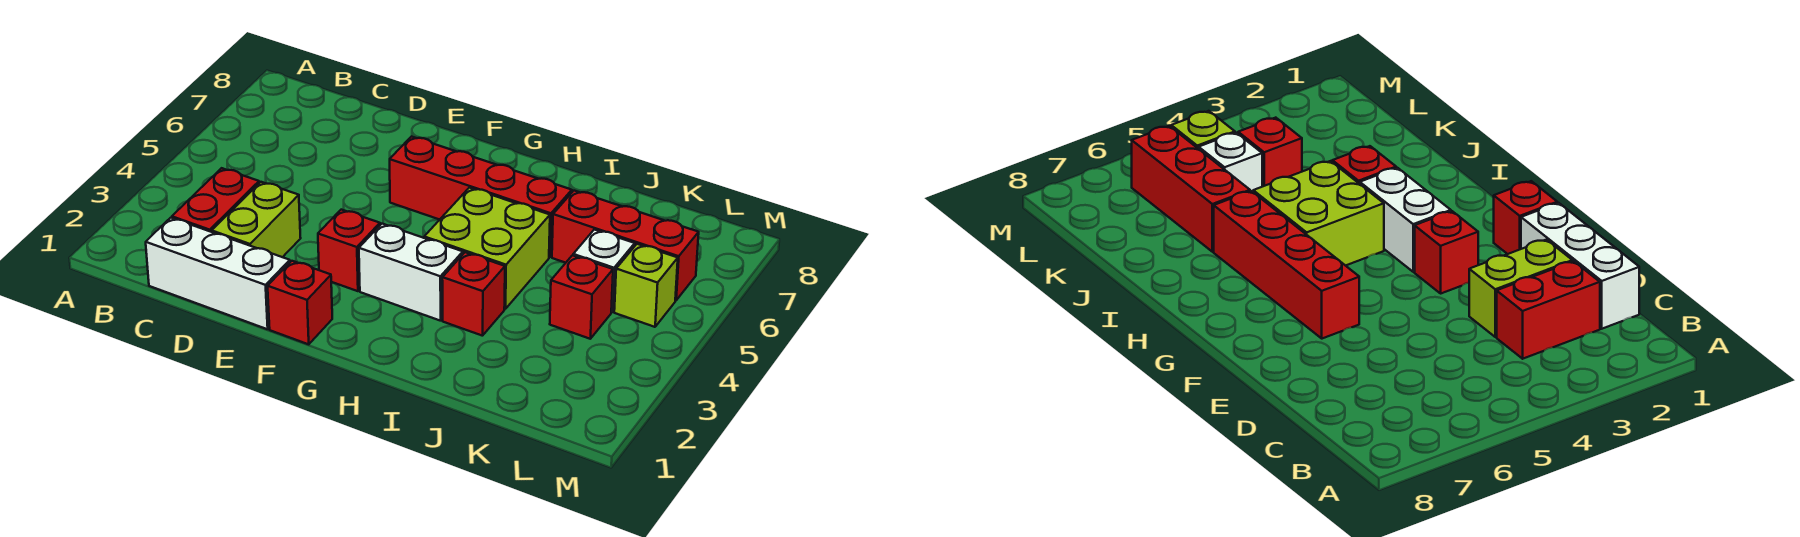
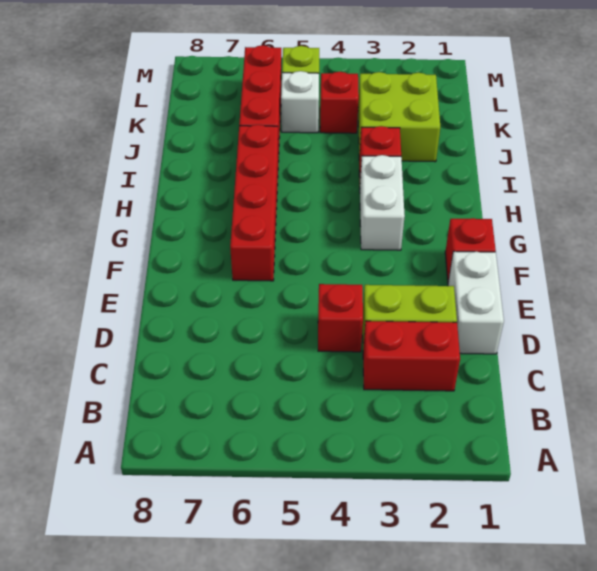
white 1x3 brick [146,218,290,329] -> white 1x2 brick [448,252,504,354]
red 1x1 brick [318,210,380,291] -> red 1x1 brick moved to [318,284,363,352]
lime 2x2 brick [424,188,550,309] -> lime 2x2 brick moved to [358,72,440,162]

